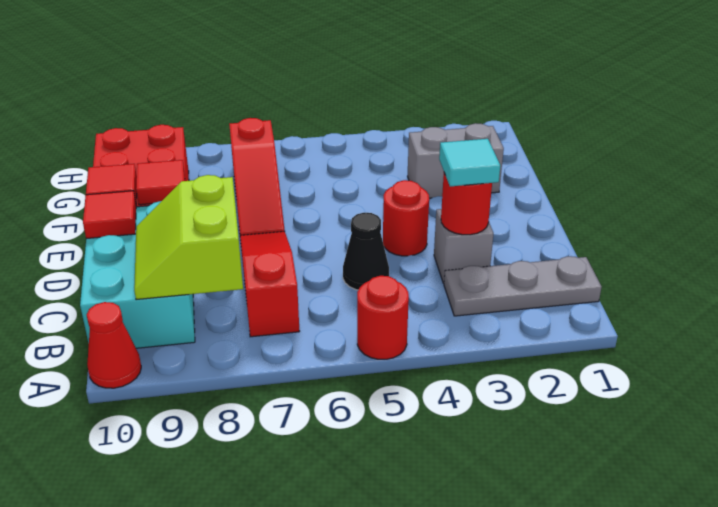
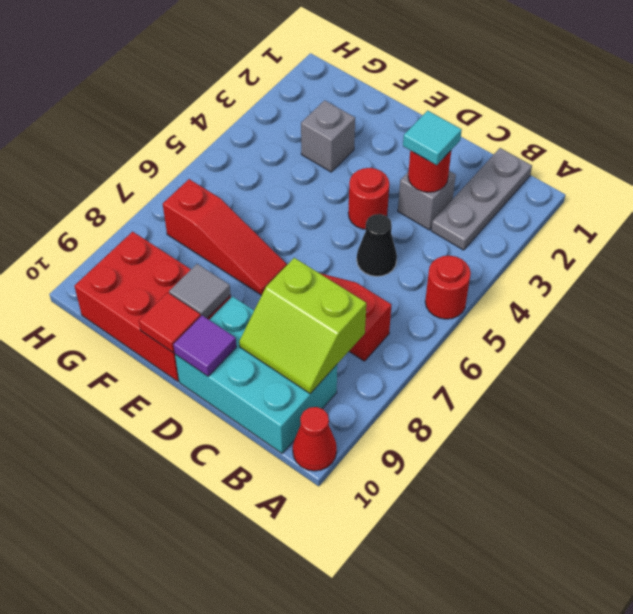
red 1x1 tile [83,191,136,239] -> purple 1x1 tile [173,316,236,376]
red 1x1 tile [136,160,185,205] -> grey 1x1 tile [169,264,231,318]
grey 1x2 brick [408,123,504,198] -> grey 1x1 brick [301,100,355,172]

